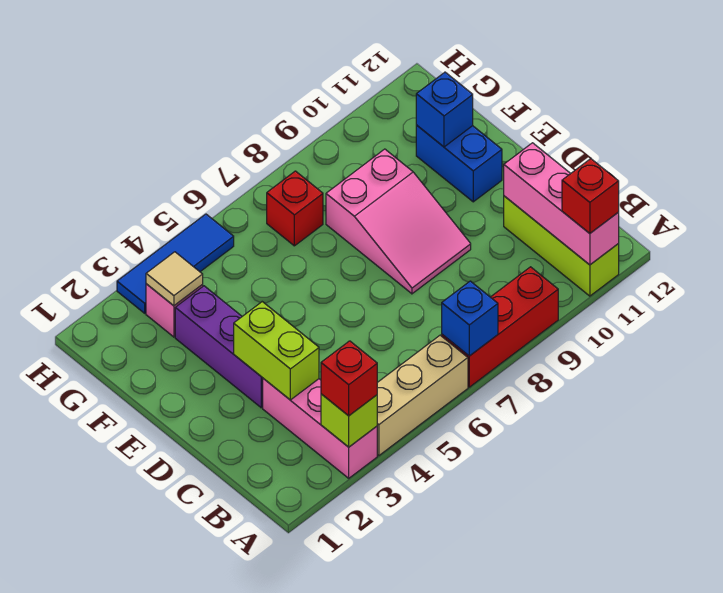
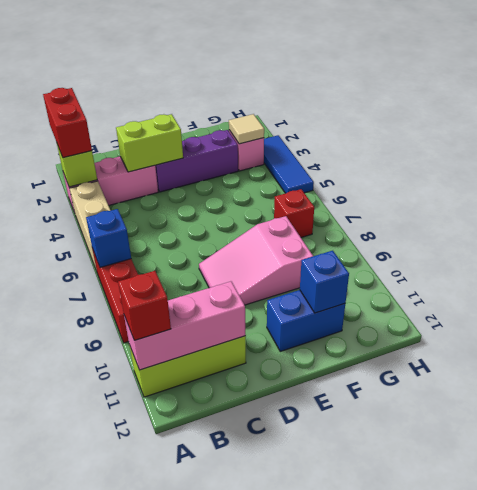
red 1x1 brick [321,341,377,416] -> red 1x2 brick [43,88,92,158]

